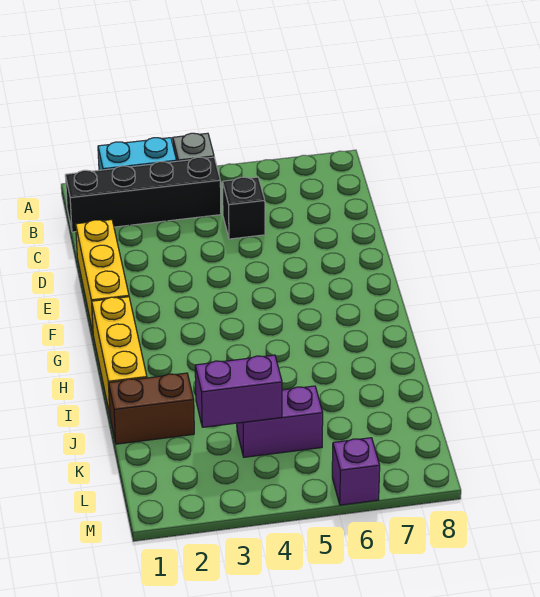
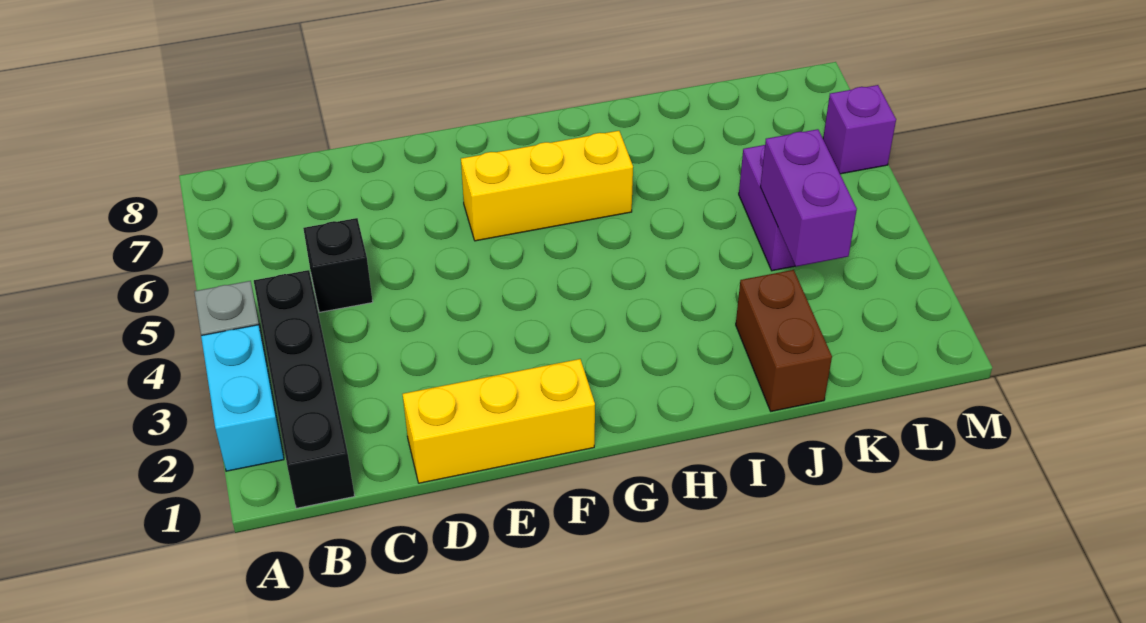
yellow 1x3 brick [92,297,147,414] -> yellow 1x3 brick moved to [461,131,633,241]

